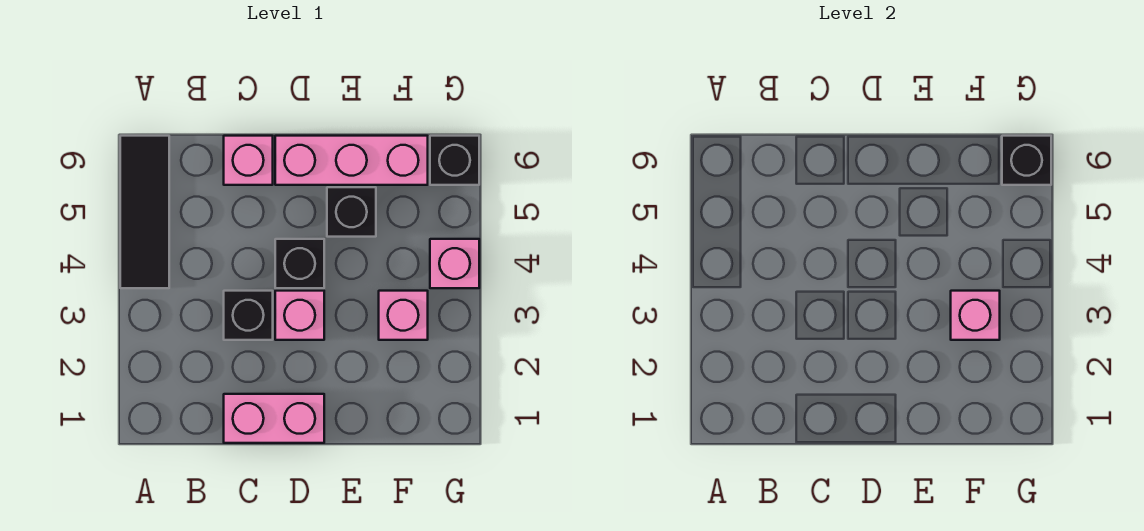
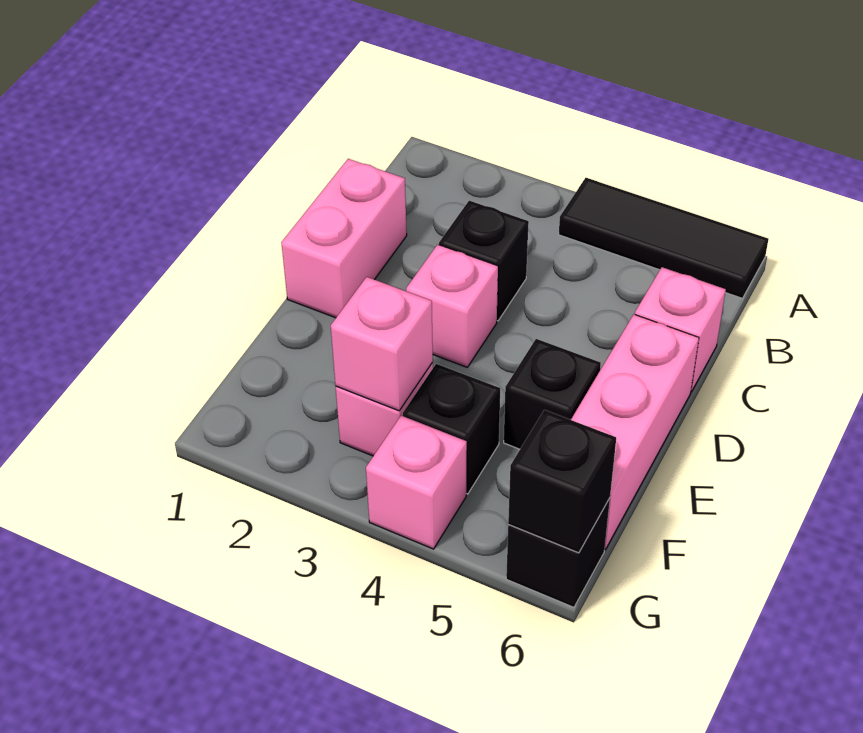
black 1x1 brick [275,239,324,288] -> black 1x1 brick moved to [403,364,500,494]

